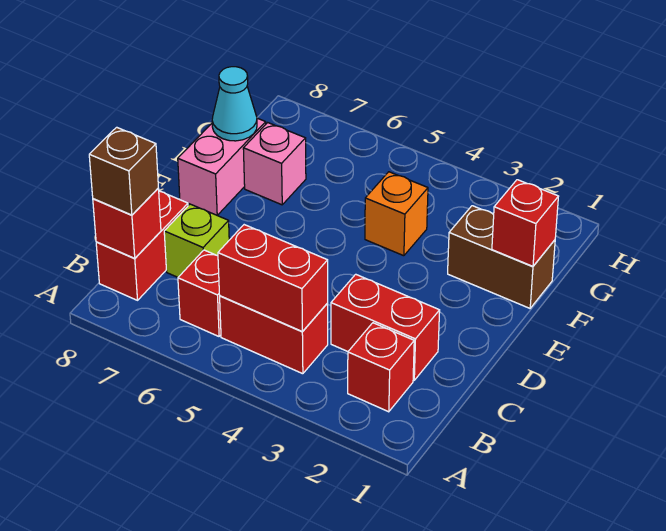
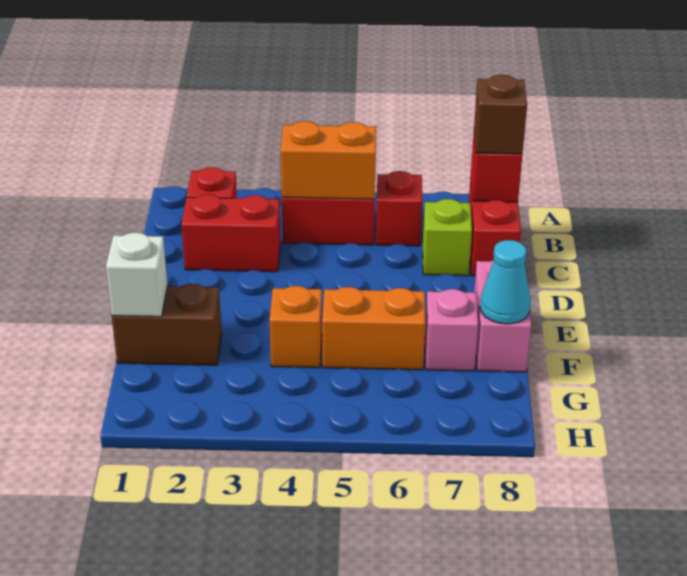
red 1x2 brick [218,225,328,332] -> orange 1x2 brick [281,121,376,199]
red 1x1 brick [492,180,558,266] -> white 1x1 brick [106,232,167,317]
none -> orange 1x2 brick [322,287,426,370]

